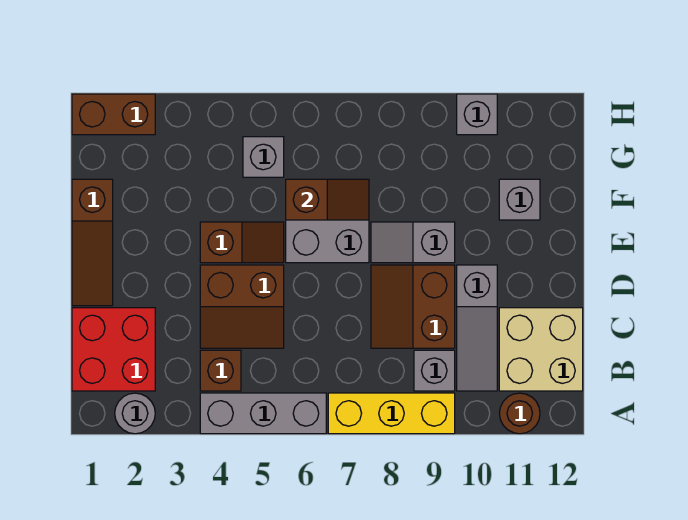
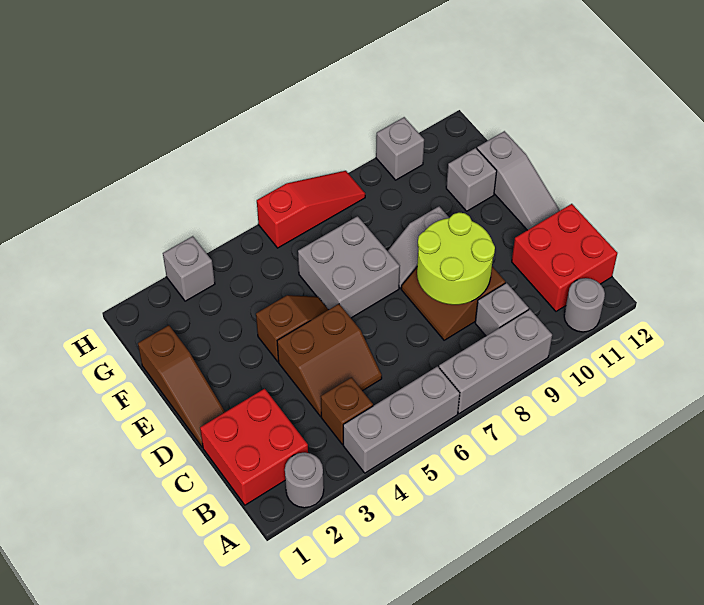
yellow 1x3 brick [328,393,455,434] -> grey 1x3 brick [439,309,552,414]
brown 1x1 round brick [499,393,540,434] -> grey 1x1 round brick [564,278,605,332]
grey 1x3 slope [457,265,497,391] -> grey 1x3 slope moved to [477,131,560,230]
tan 2x2 brick [499,308,583,391] -> red 2x2 brick [512,204,617,311]
none -> lime 2x2 round brick [417,212,495,305]
brown 1x2 slope [286,179,369,220] -> none
grey 1x1 brick [243,137,284,177] -> grey 1x1 brick moved to [163,236,215,301]
brown 1x2 brick [72,94,155,135] -> none
none -> red 1x3 slope [257,171,365,248]

